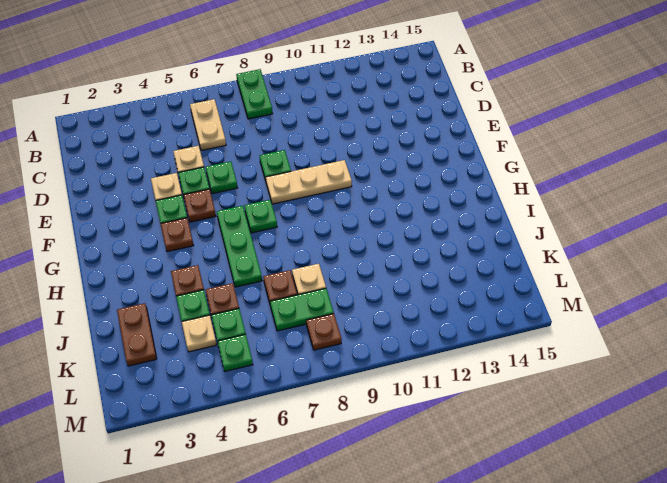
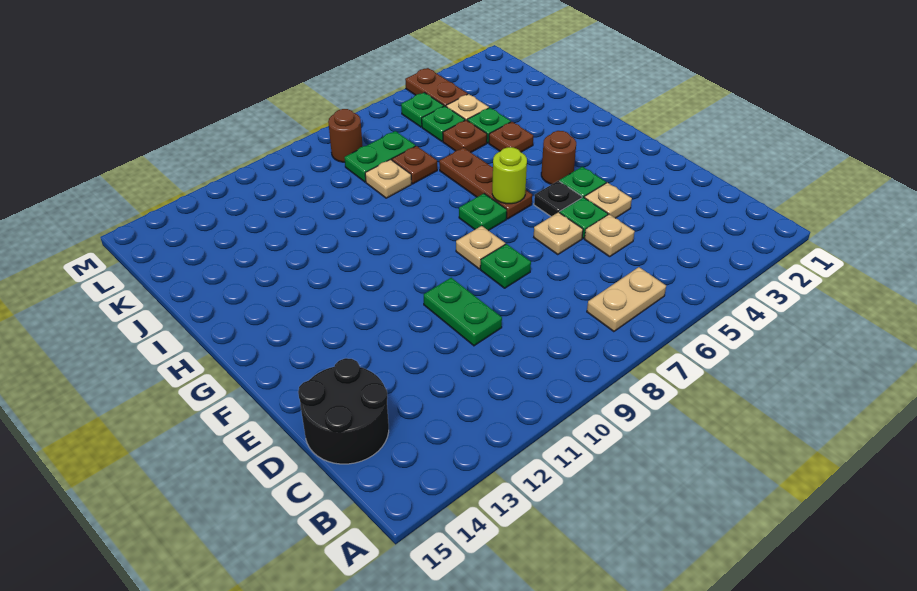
green 1x2 plate [236,69,273,119] -> green 1x2 plate moved to [424,278,502,346]
tan 1x2 plate [190,99,226,151] -> tan 1x2 plate turned to [587,267,666,332]
none -> black 2x2 round brick [298,358,389,464]
green 1x1 plate [206,161,237,194] -> tan 1x1 plate [534,212,583,255]
brown 1x1 plate [183,189,216,222] -> black 1x1 plate [534,181,582,217]
tan 1x3 plate [266,160,352,204] -> tan 1x1 plate [456,226,505,269]
brown 1x1 plate [161,218,194,252] -> brown 1x1 round brick [541,131,576,184]
green 1x3 plate [217,206,262,287] -> brown 1x3 plate [439,148,532,219]
none -> lime 1x1 round brick [492,147,527,204]
brown 1x2 plate [117,303,157,366] -> brown 1x2 plate moved to [405,68,468,106]
brown 1x1 plate [306,314,342,350] -> brown 1x1 round brick [328,109,363,162]

